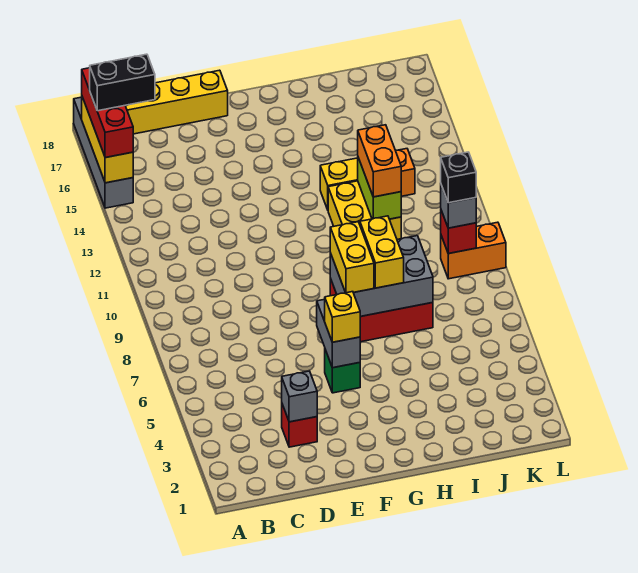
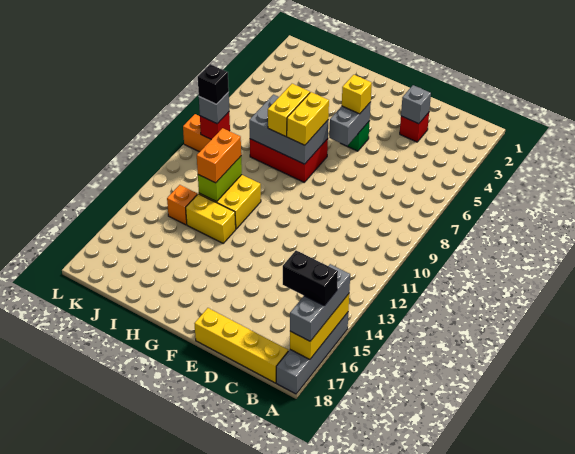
red 1x3 brick [82,68,133,158] -> grey 1x3 brick [290,264,350,341]

